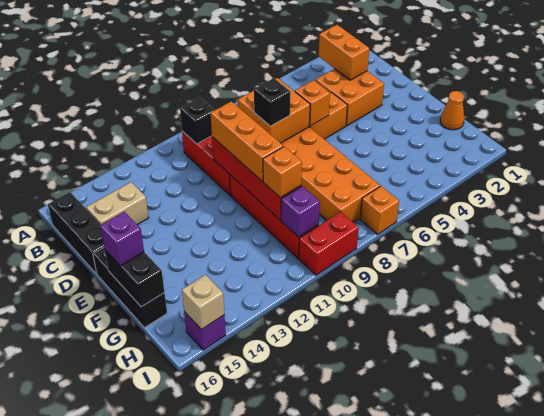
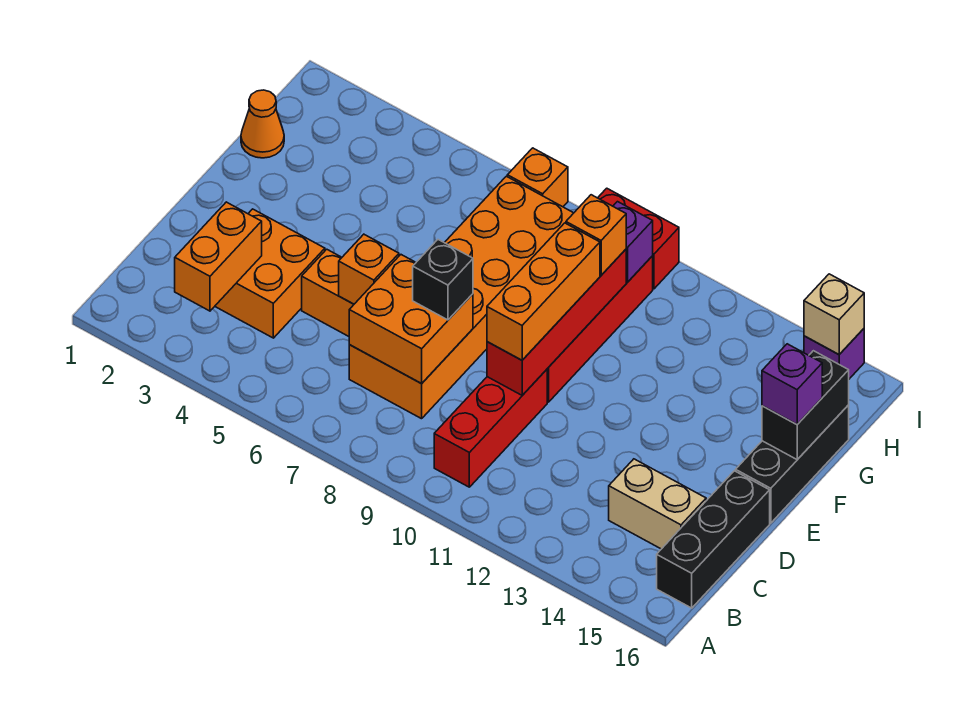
black 1x1 brick [180,98,214,144] -> none

